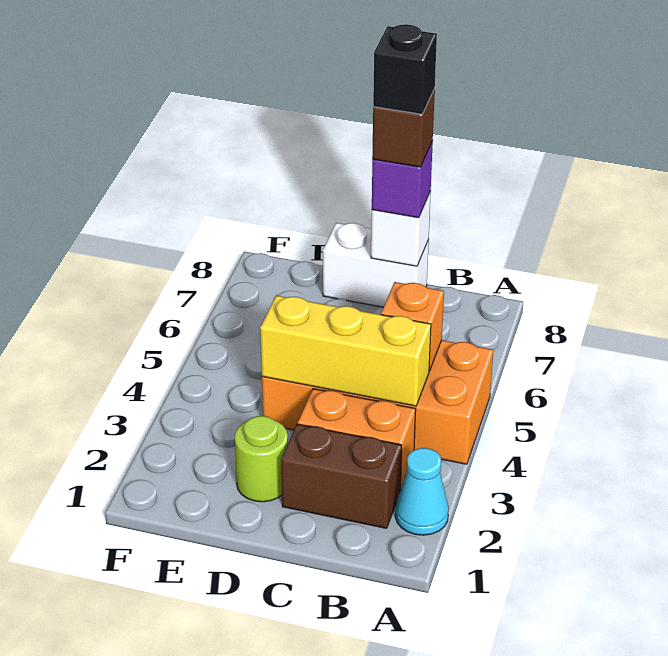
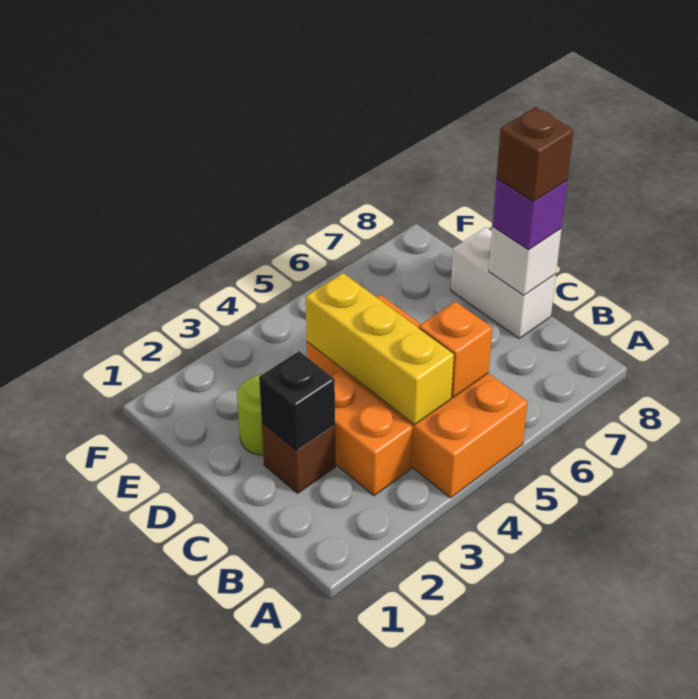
cyan 1x1 cone [395,448,449,535] -> none
brown 1x2 brick [281,424,402,528] -> brown 1x1 brick [262,423,336,493]
black 1x1 brick [373,24,437,114] -> black 1x1 brick moved to [259,351,335,450]

